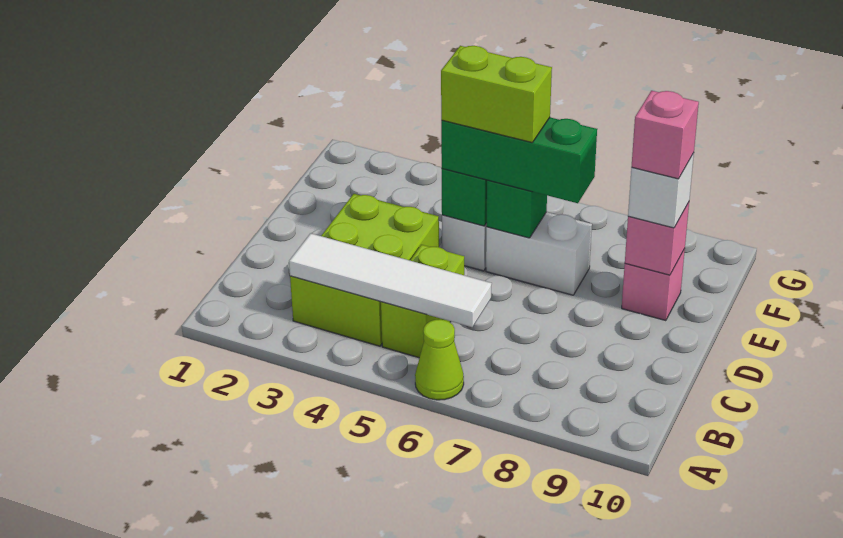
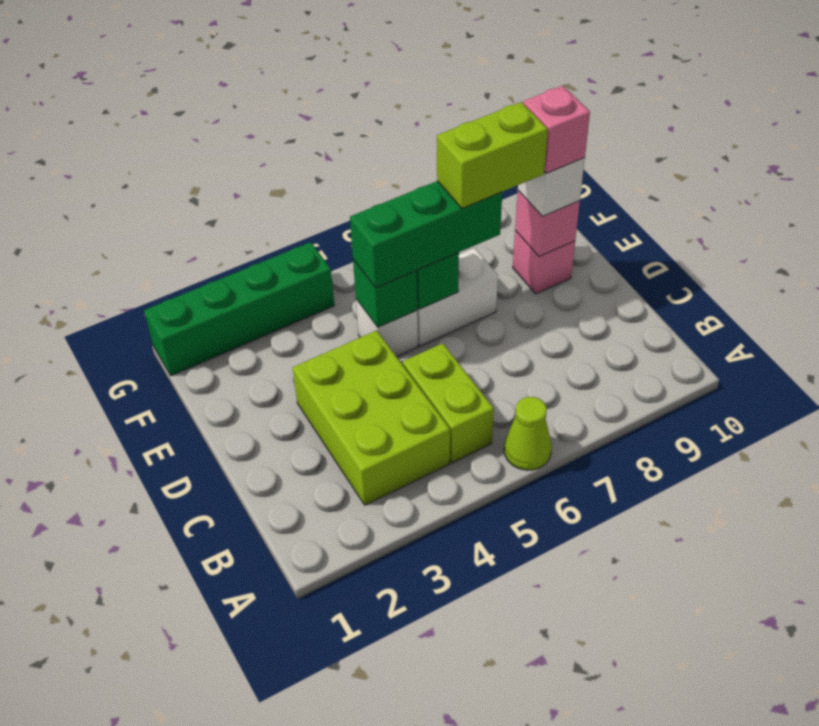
white 1x4 tile [289,233,492,327] -> none
lime 1x2 brick [441,46,552,143] -> lime 1x2 brick moved to [437,102,548,208]
none -> green 1x4 brick [144,242,334,376]

